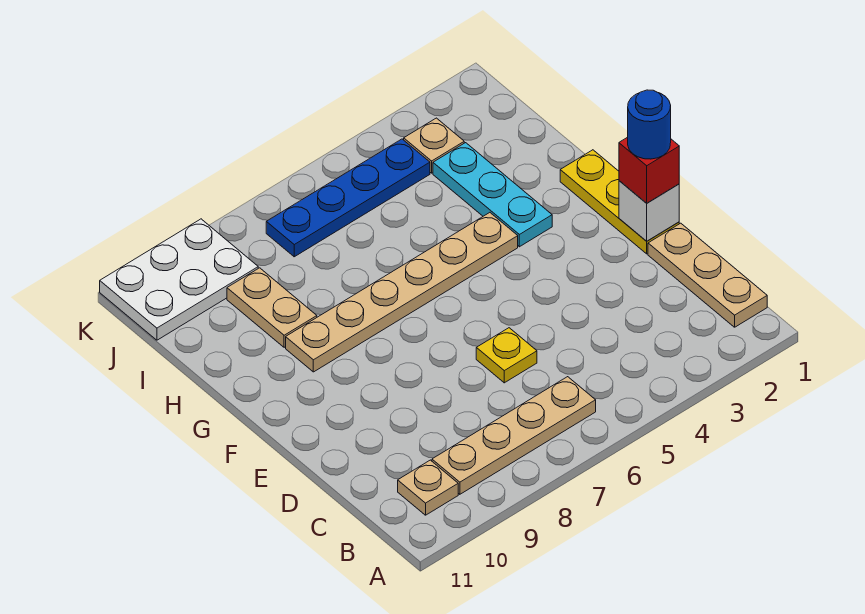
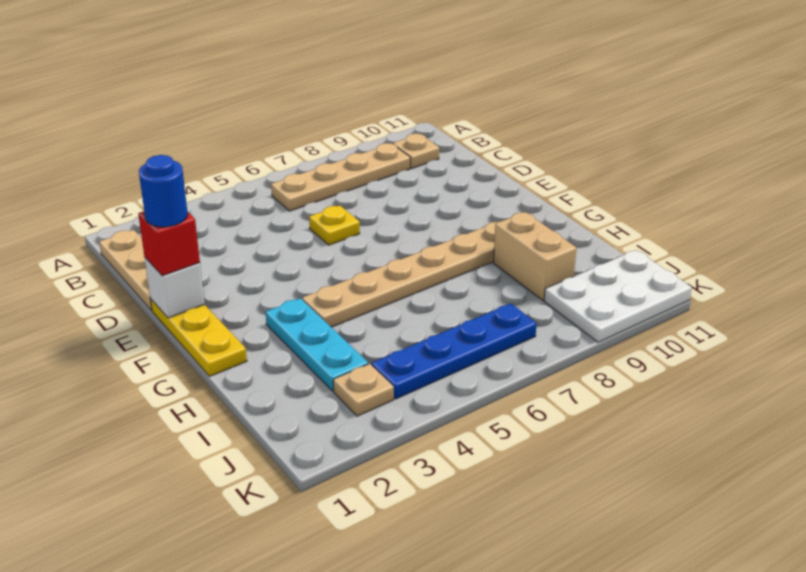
tan 1x2 plate [227,268,317,347] -> tan 1x2 brick [493,212,577,300]

